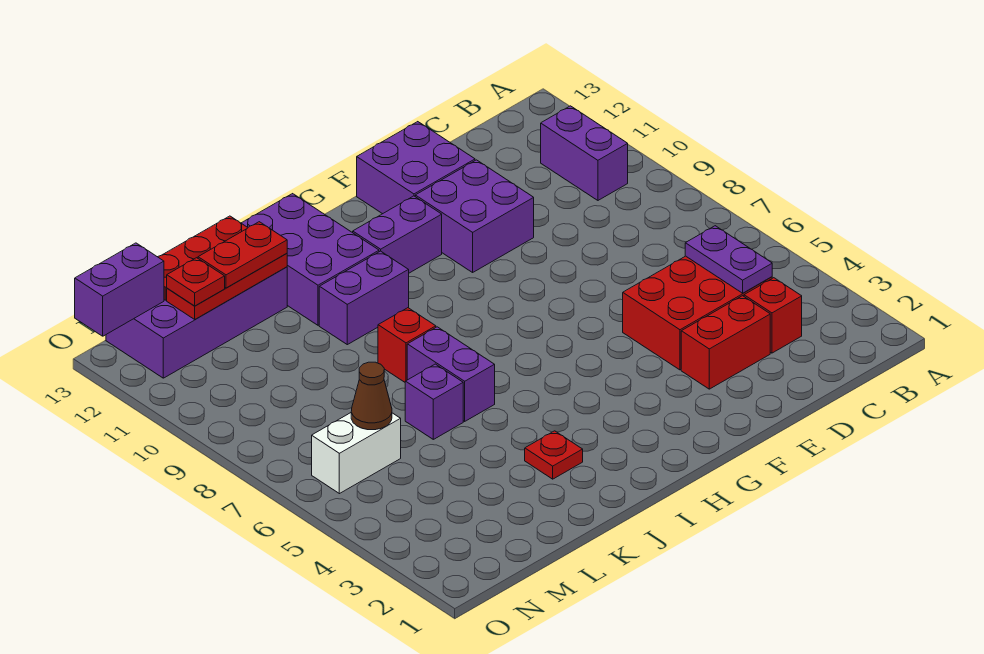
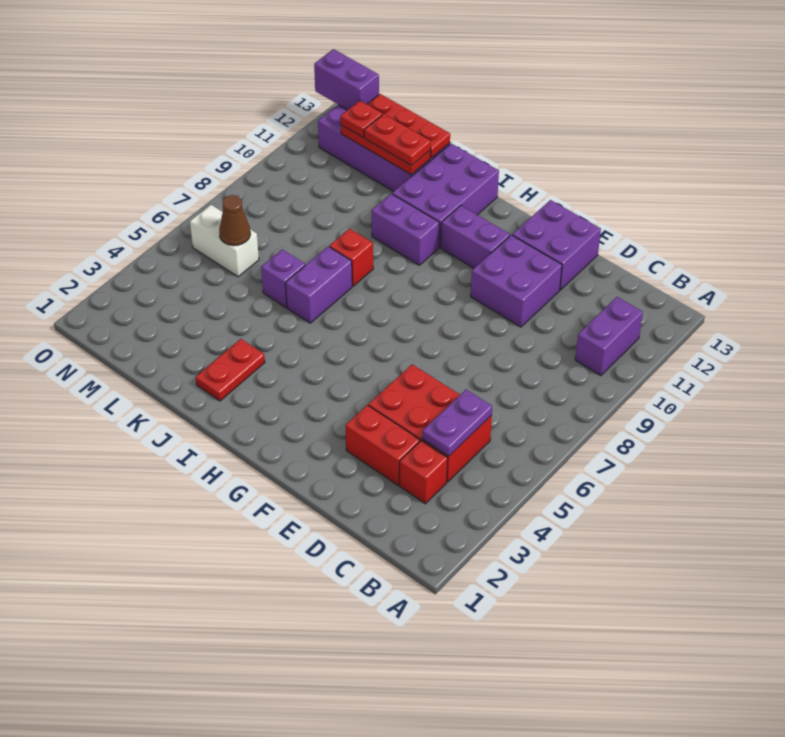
red 1x1 plate [525,431,583,479] -> red 1x2 plate [196,339,265,401]

